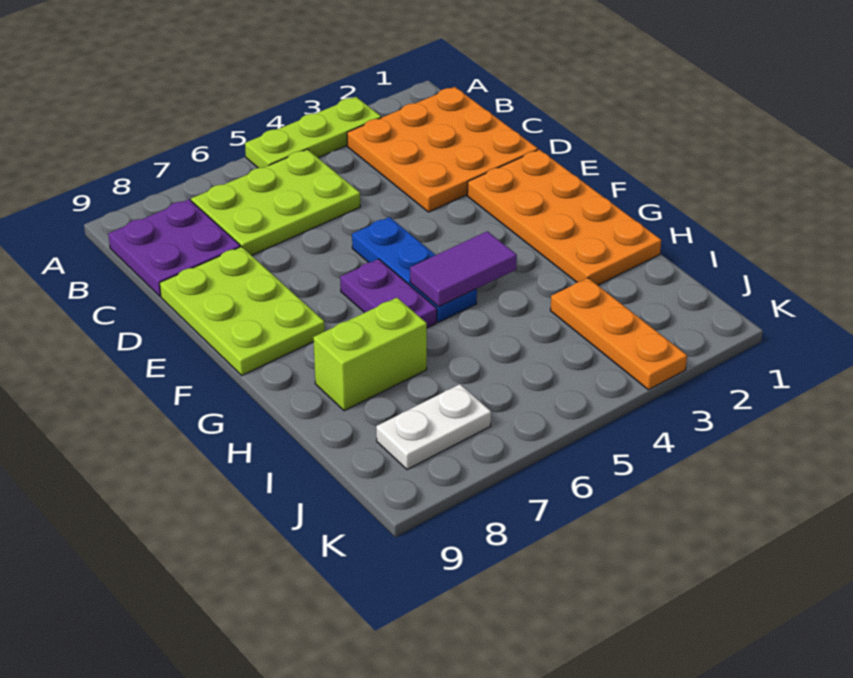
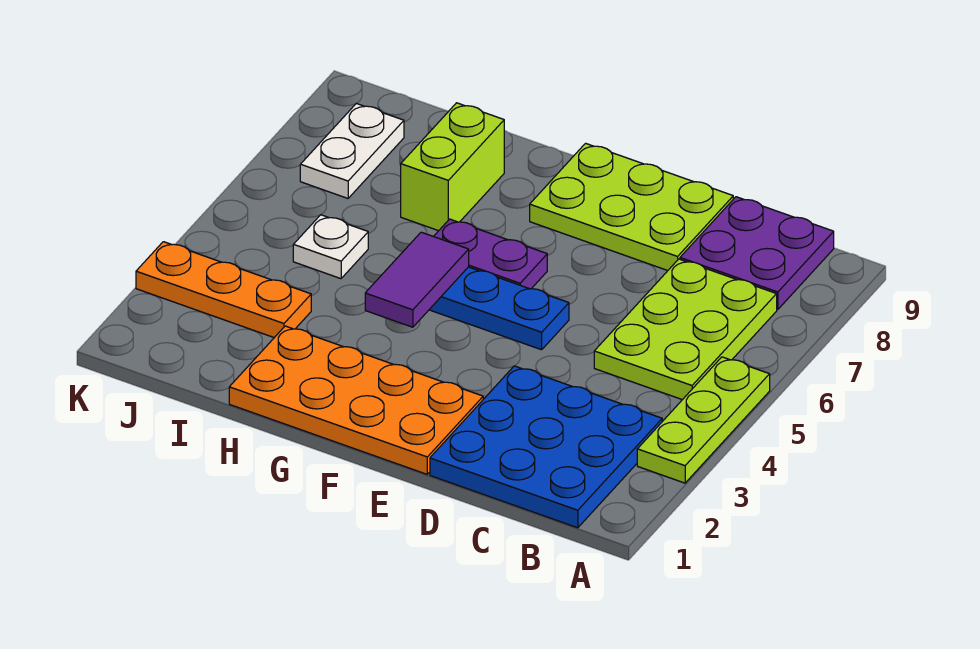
orange 3x3 plate [347,87,538,212] -> blue 3x3 plate [430,366,662,528]
none -> white 1x1 plate [293,215,368,279]

